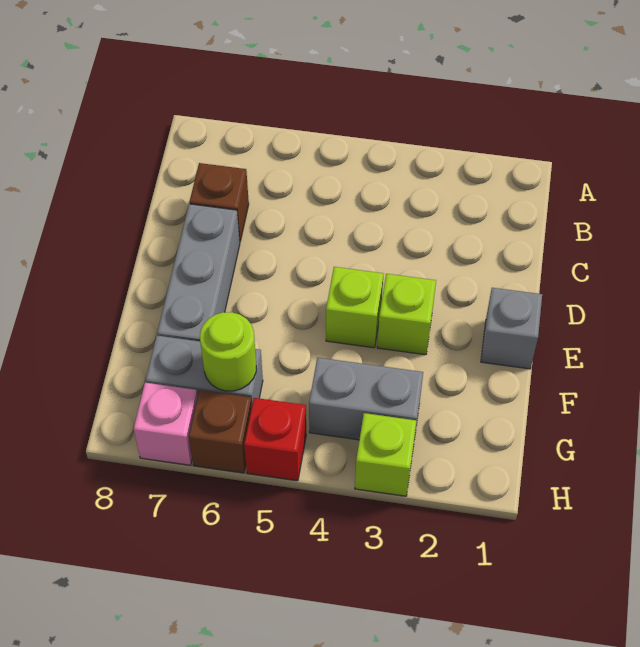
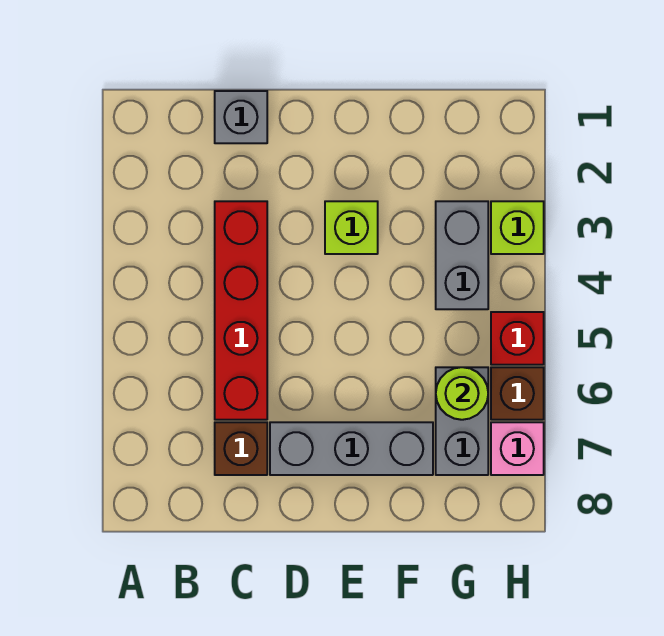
none -> red 1x4 brick [215,201,267,420]
grey 1x1 brick [481,288,542,369] -> grey 1x1 brick moved to [215,91,267,143]
lime 1x1 brick [326,267,383,348] -> none

